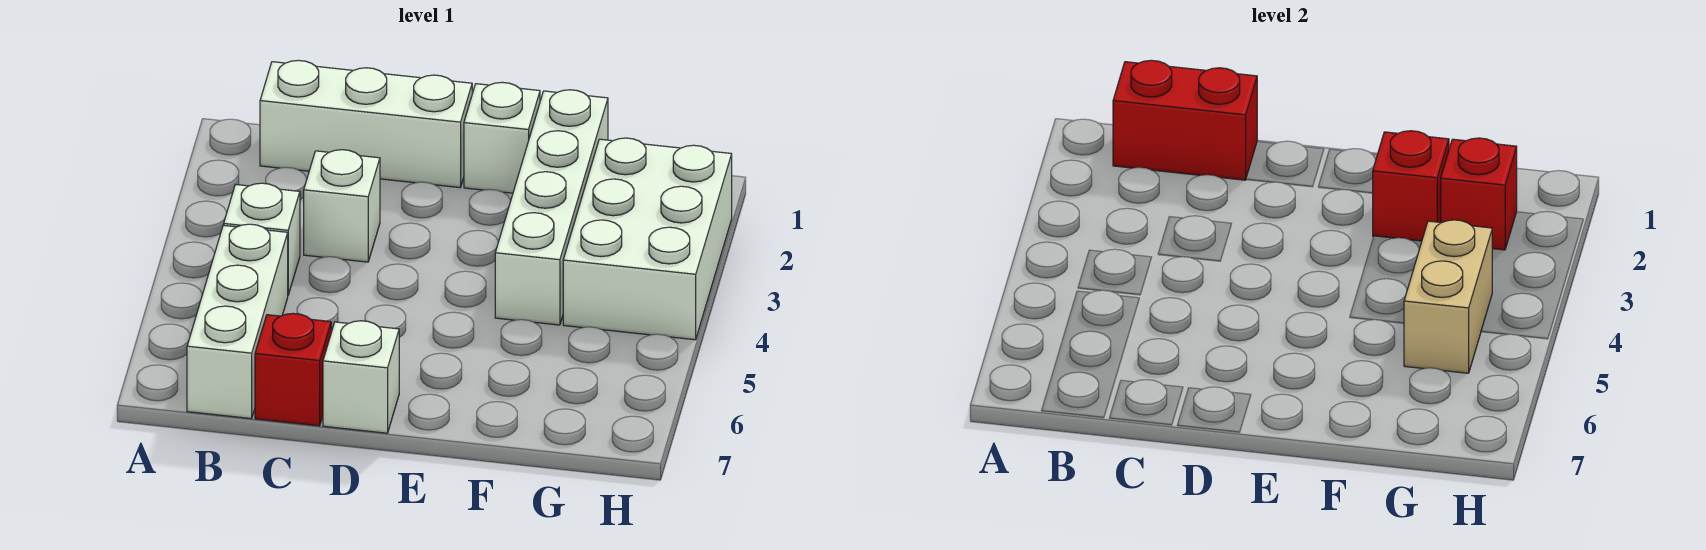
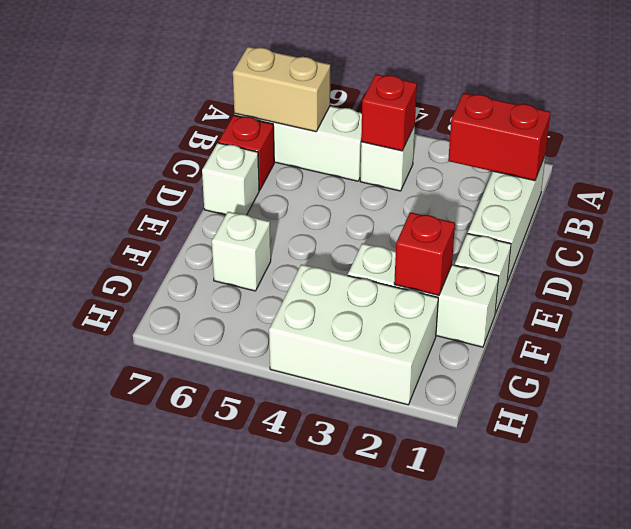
red 1x2 brick [1113,60,1257,180] -> red 1x2 brick turned to [448,93,550,181]
white 1x1 brick [304,150,380,262] -> white 1x1 brick moved to [212,212,271,291]
white 1x4 brick [495,90,608,325] -> white 1x3 brick [348,243,499,347]
red 1x1 brick [1441,138,1517,250] -> red 1x1 brick moved to [361,74,417,151]
tan 1x2 brick [1404,220,1492,373] -> tan 1x2 brick moved to [233,47,330,132]

